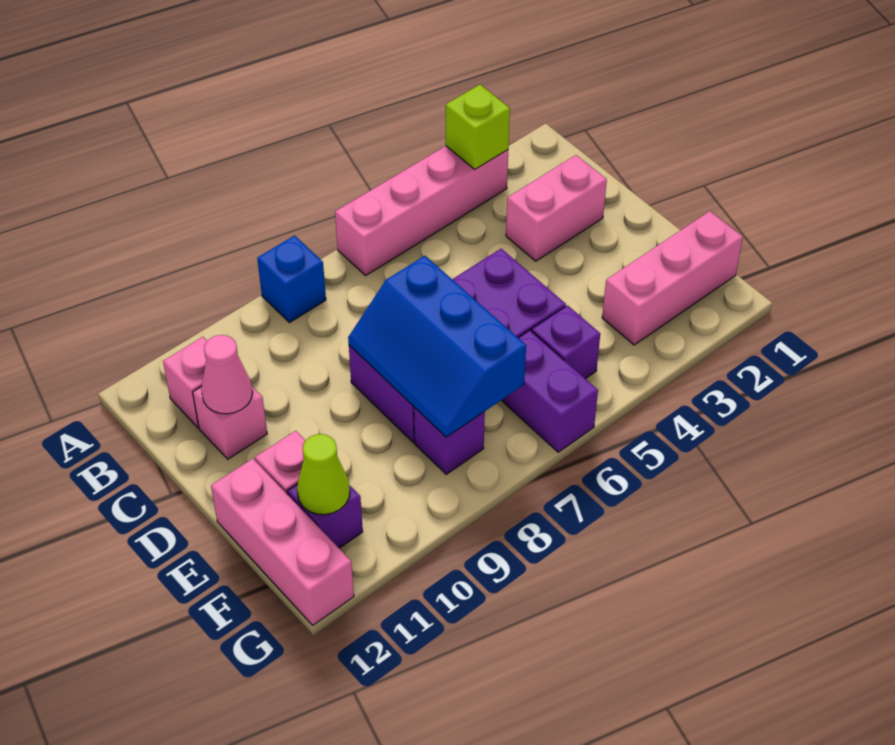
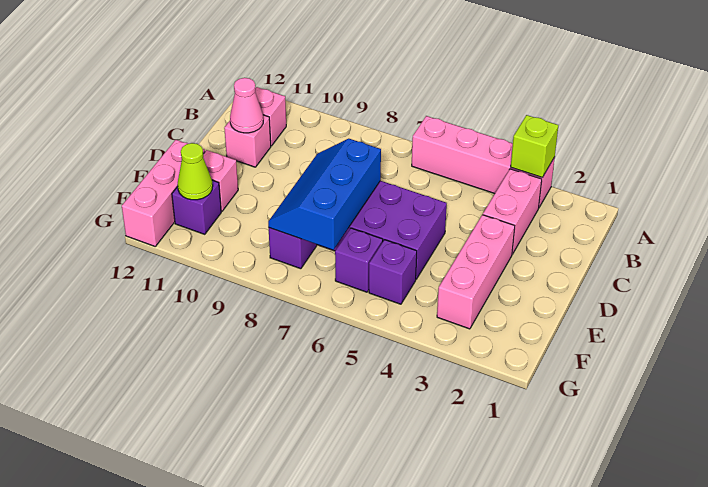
blue 1x1 brick [257,236,326,323] -> none
pink 1x2 brick [506,155,607,261] -> pink 1x2 brick turned to [483,169,542,254]
pink 1x3 brick [602,211,743,345] -> pink 1x3 brick turned to [437,215,515,329]
purple 1x2 brick [501,330,598,452] -> purple 1x1 brick [335,228,383,292]

